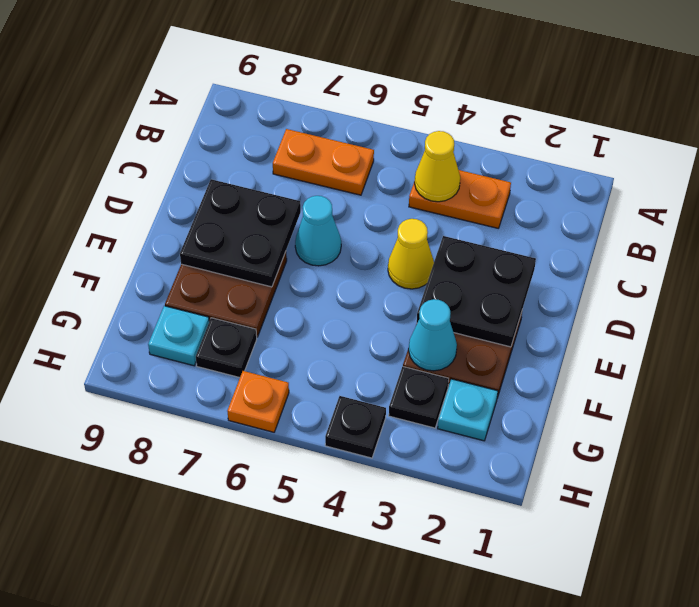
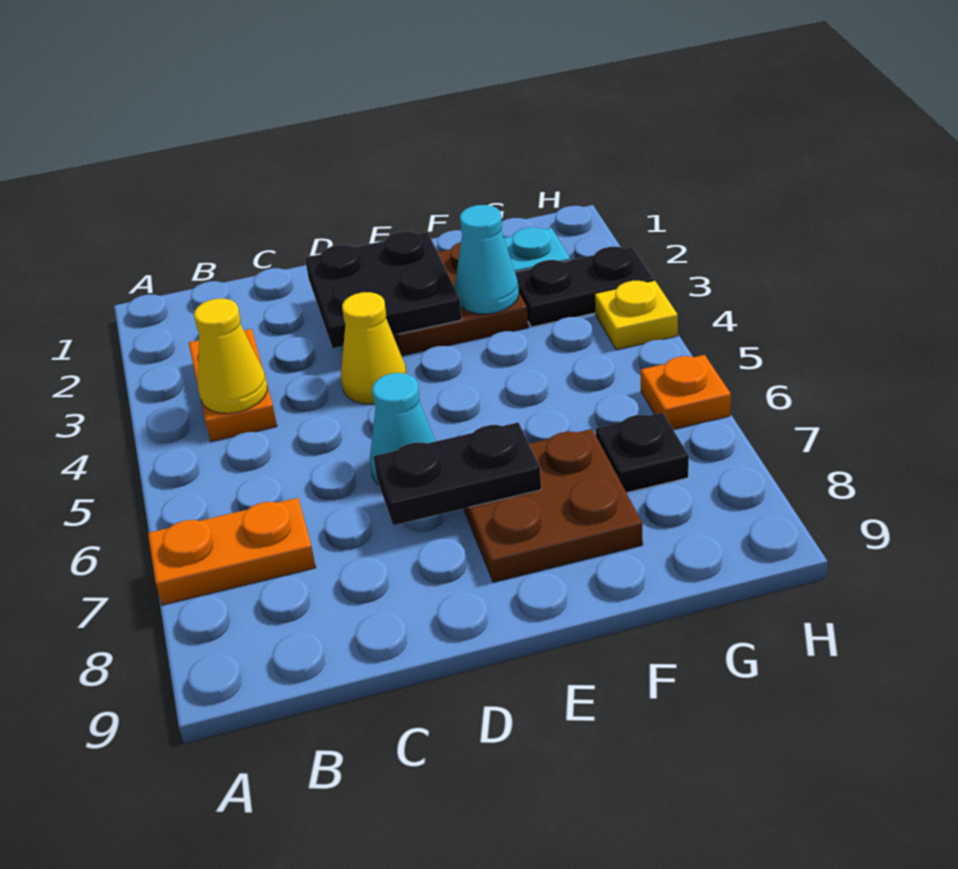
orange 1x2 plate [273,129,374,195] -> orange 1x2 plate turned to [148,498,316,605]
black 2x2 plate [180,179,301,287] -> black 1x2 plate [373,422,541,525]
black 1x1 plate [389,367,449,428] -> black 1x2 plate [515,247,654,327]
cyan 1x1 plate [148,306,209,366] -> none
black 1x1 plate [325,396,386,458] -> yellow 1x1 plate [595,281,678,350]

